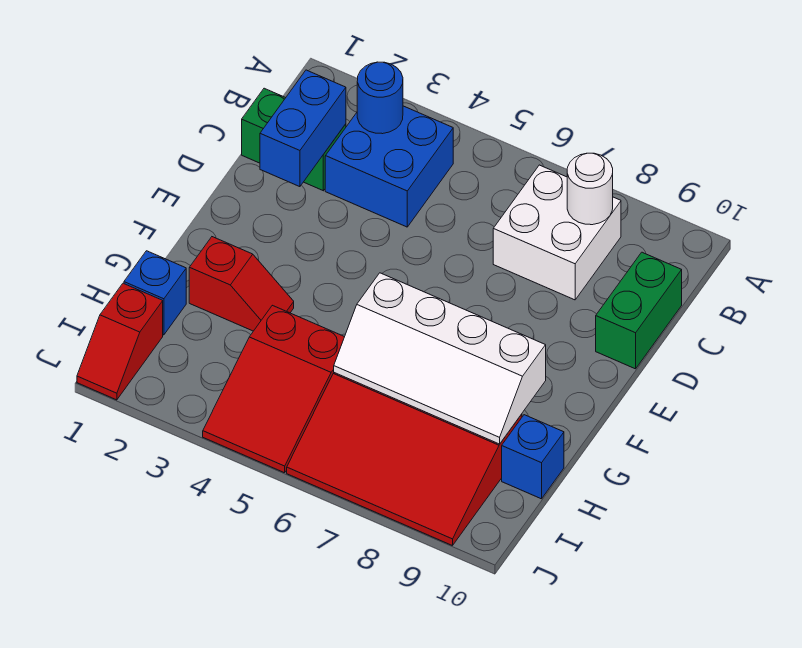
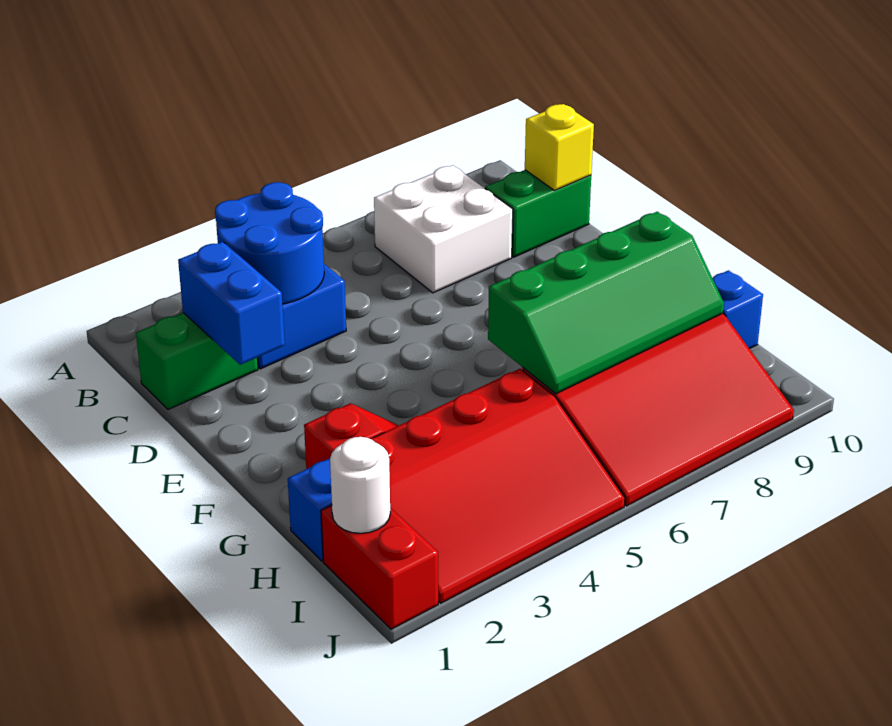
blue 1x1 round brick [357,62,403,134] -> blue 2x2 round brick [215,182,324,304]
white 1x1 round brick [567,153,613,225] -> white 1x1 round brick moved to [330,437,390,533]
green 1x2 brick [596,252,682,369] -> green 1x2 brick turned to [485,170,591,257]
none -> yellow 1x1 brick [525,104,594,190]
white 2x4 slope [334,273,546,444] -> green 2x4 slope [488,212,724,394]
red 2x3 slope [203,305,344,473] -> red 3x4 slope [370,369,625,603]
red 1x2 slope [77,283,163,400] -> red 1x2 brick [321,505,438,629]

